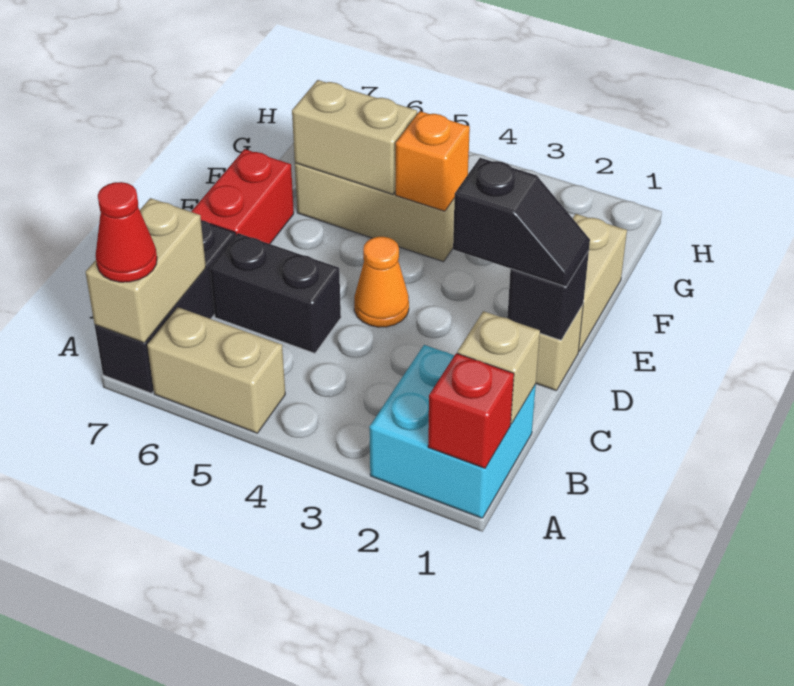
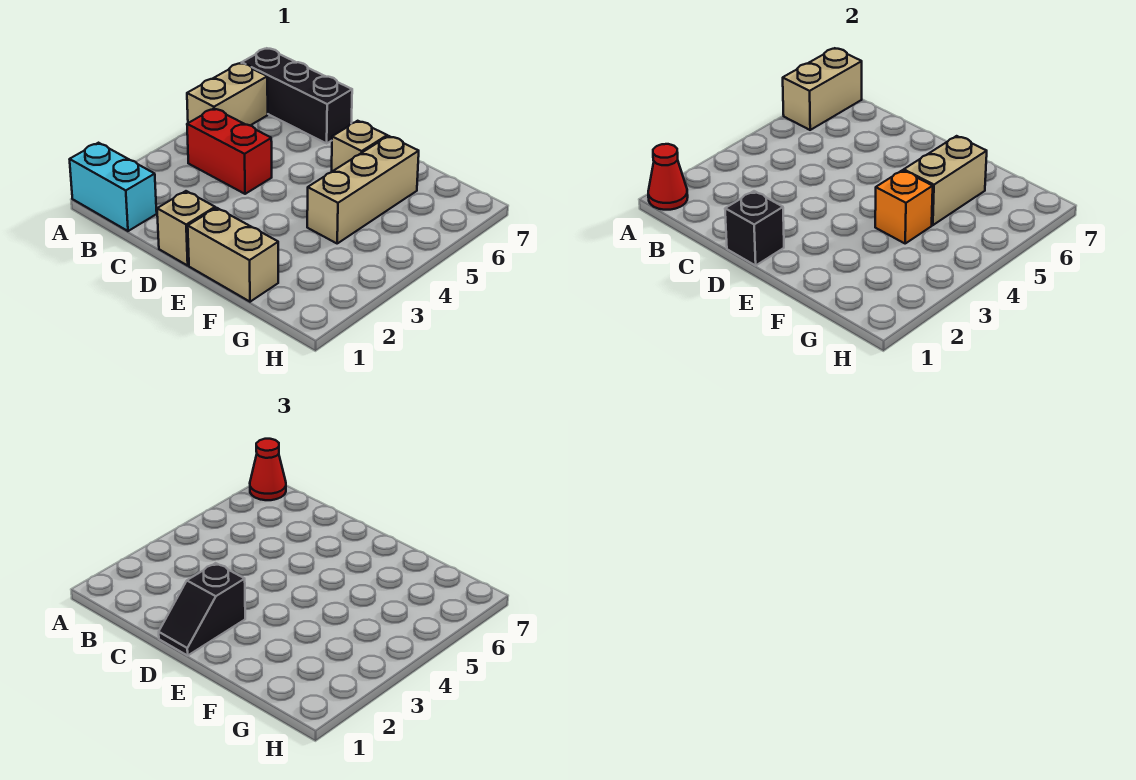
cyan 2x2 brick [369,345,536,518] -> cyan 1x2 brick [70,143,157,231]
red 1x1 brick [428,353,514,468] -> red 1x1 cone [648,144,688,210]
tan 1x2 brick [86,198,206,343] -> tan 1x2 brick turned to [783,48,862,130]
tan 1x1 brick [457,311,540,424] -> tan 1x1 brick moved to [332,121,387,171]
black 1x2 brick [210,233,341,353] -> none
orange 1x1 cone [354,237,409,327] -> none
red 1x2 brick [191,149,294,244] -> red 1x2 brick moved to [187,109,272,194]

